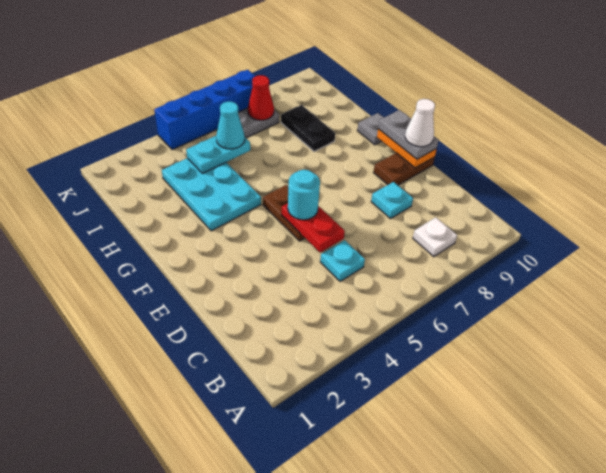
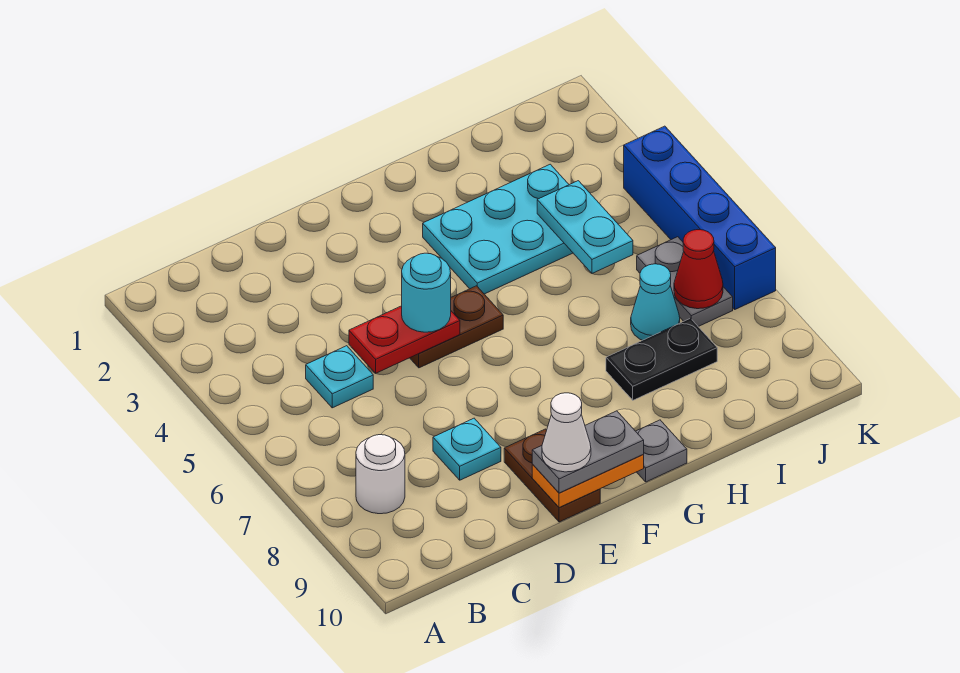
white 1x1 plate [413,217,457,257] -> white 1x1 round brick [356,435,405,514]
cyan 1x1 cone [216,101,245,149] -> cyan 1x1 cone moved to [631,264,680,340]

